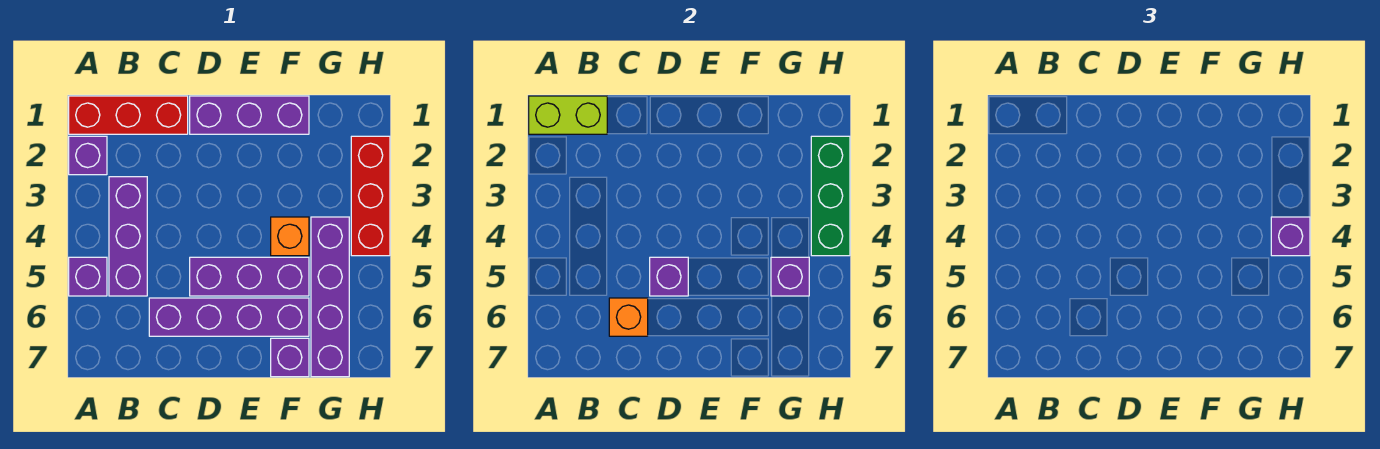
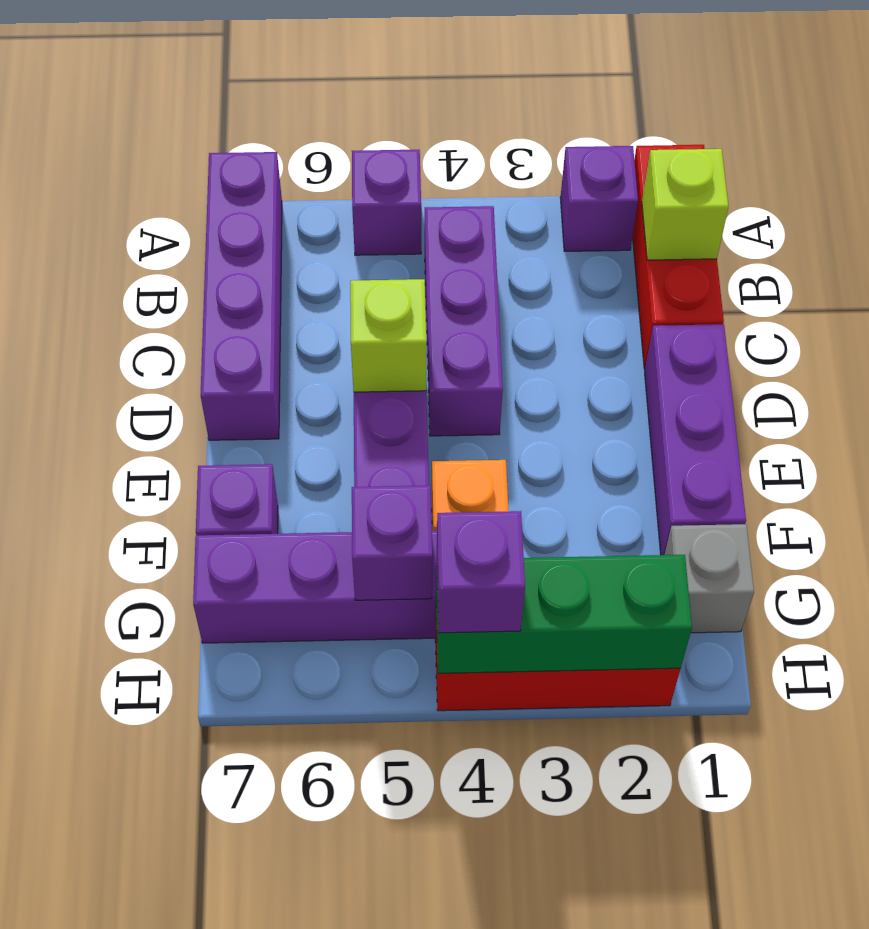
lime 1x2 brick [529,96,607,134] -> lime 1x1 brick [642,149,729,260]
purple 1x3 brick [109,177,147,296] -> purple 1x3 brick turned to [425,206,503,436]
purple 1x4 brick [149,298,309,336] -> purple 1x4 brick moved to [200,152,282,440]
orange 1x1 brick [609,298,648,336] -> none
purple 1x1 brick [650,257,688,296] -> lime 1x1 brick [350,279,427,392]
none -> grey 1x1 brick [665,524,754,633]

